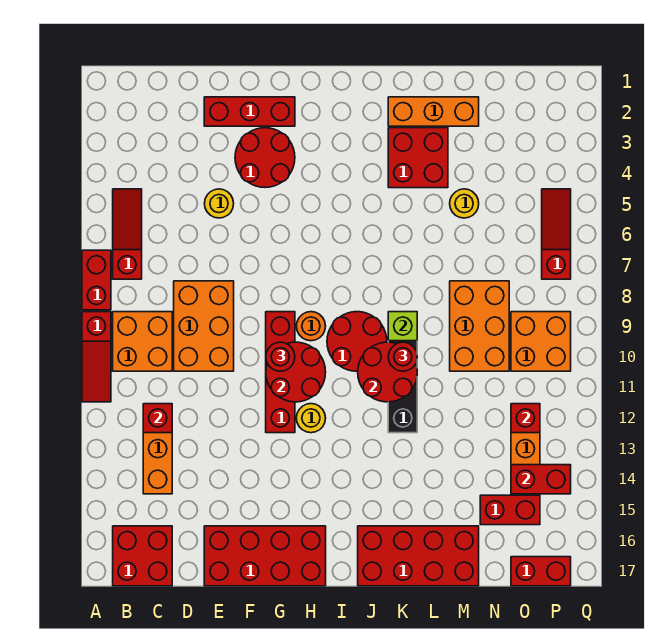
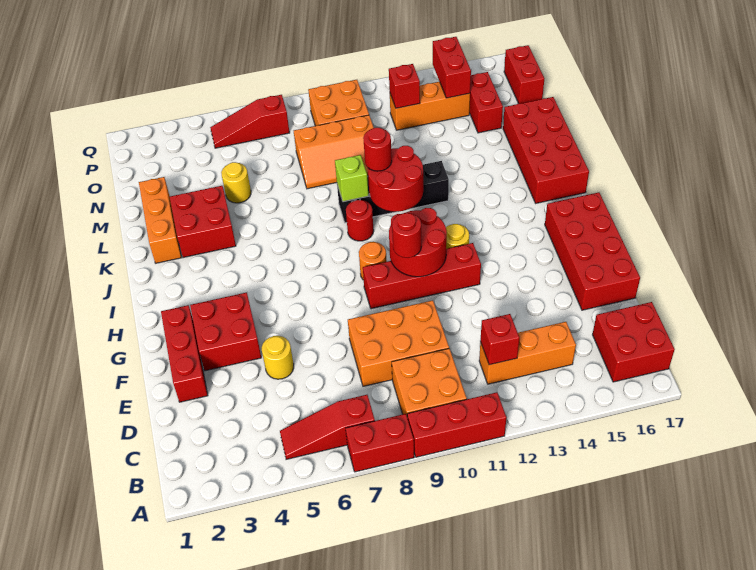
red 1x3 slope [82,312,111,402] -> red 1x3 brick [407,392,507,457]
red 2x2 round brick [235,128,295,188] -> red 2x2 brick [190,292,261,371]
red 2x2 round brick [327,312,387,371] -> red 1x1 round brick [346,200,374,241]
orange 2x3 brick [450,281,509,371] -> orange 2x3 slope [294,115,374,189]

